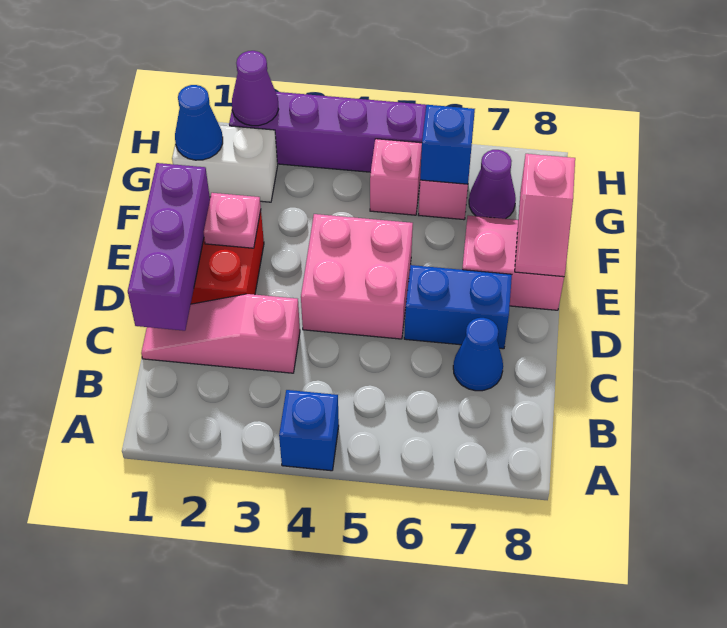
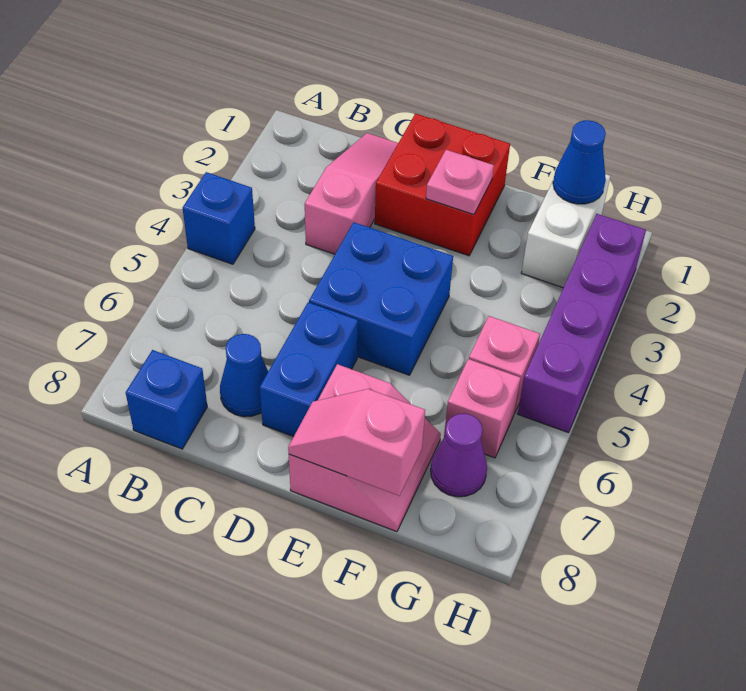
purple 1x3 brick [128,163,210,331] -> none
pink 2x2 brick [301,214,413,339] -> blue 2x2 brick [309,222,453,375]
blue 1x1 brick [420,105,475,184] -> blue 1x1 brick moved to [126,350,207,449]
purple 1x1 cone [232,51,279,126] -> none

